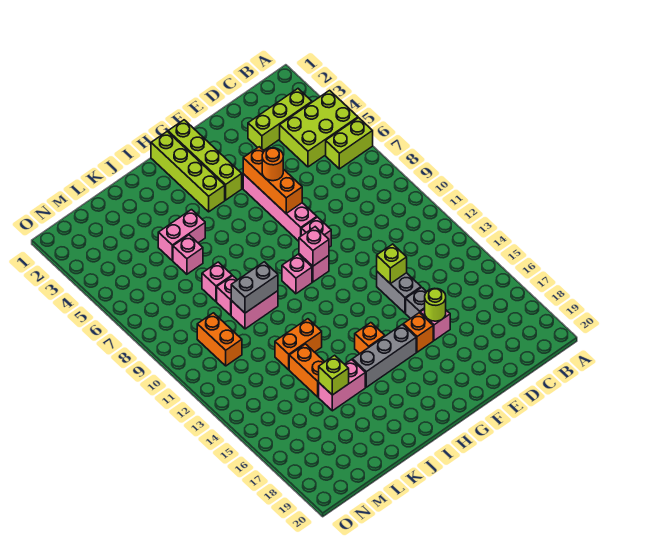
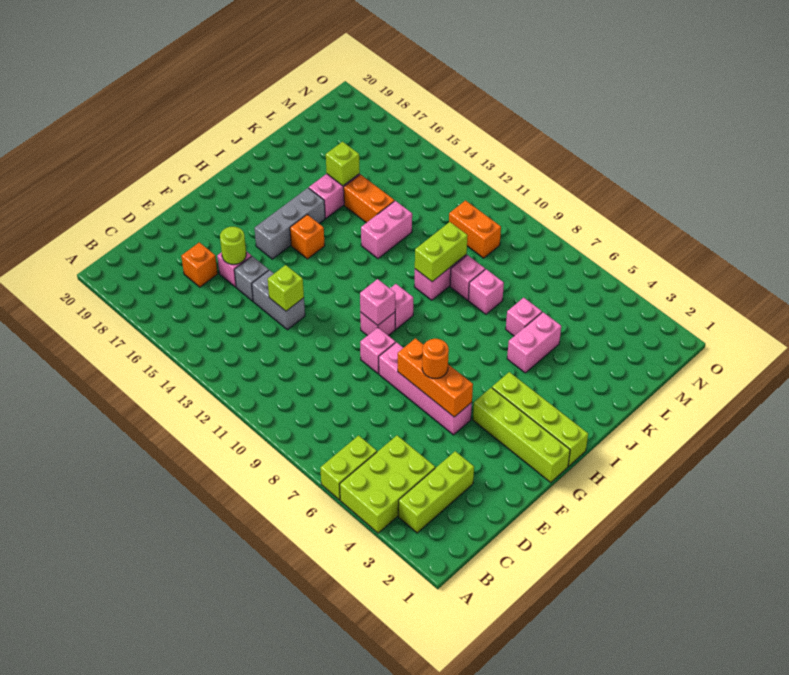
orange 1x1 brick [403,313,433,352] -> orange 1x1 brick moved to [181,242,218,287]
grey 1x2 brick [231,262,278,313] -> lime 1x2 brick [415,222,468,282]
orange 1x2 brick [275,319,322,370] -> pink 1x2 brick [361,201,412,259]

